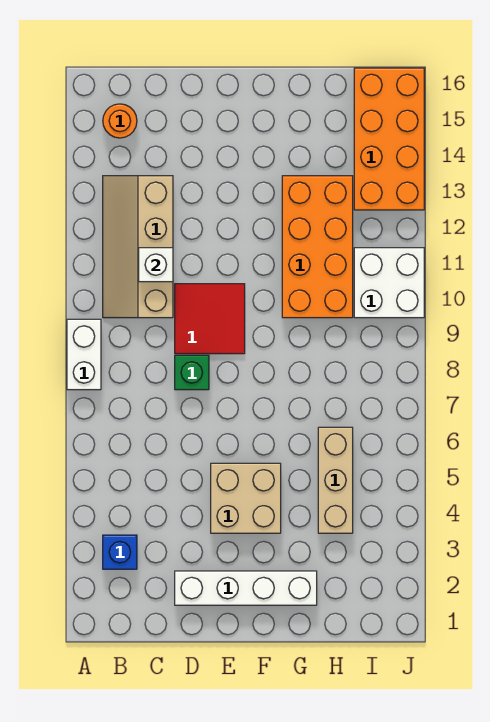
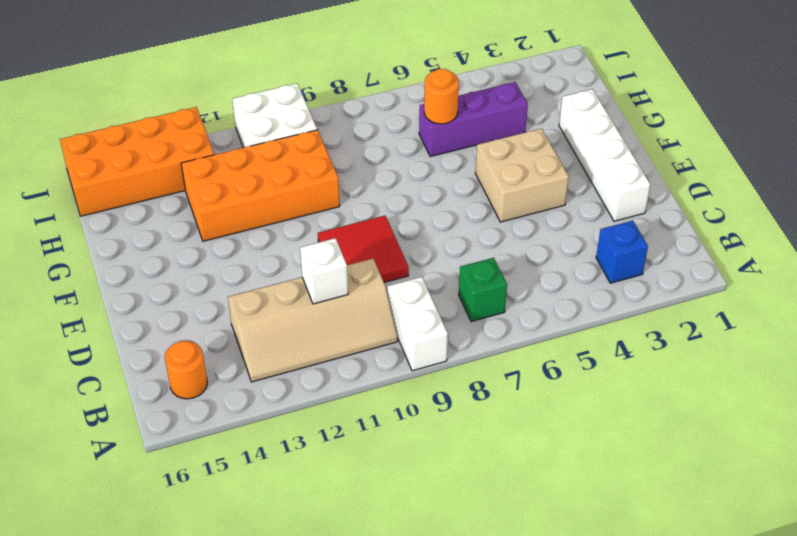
white 1x2 brick [67,319,101,390] -> white 1x2 brick turned to [387,277,448,371]
green 1x1 brick [175,355,209,390] -> green 1x1 brick moved to [459,258,507,322]
tan 1x3 brick [318,427,353,533] -> purple 1x3 brick [419,82,528,157]
none -> orange 1x1 round brick [424,69,459,124]

